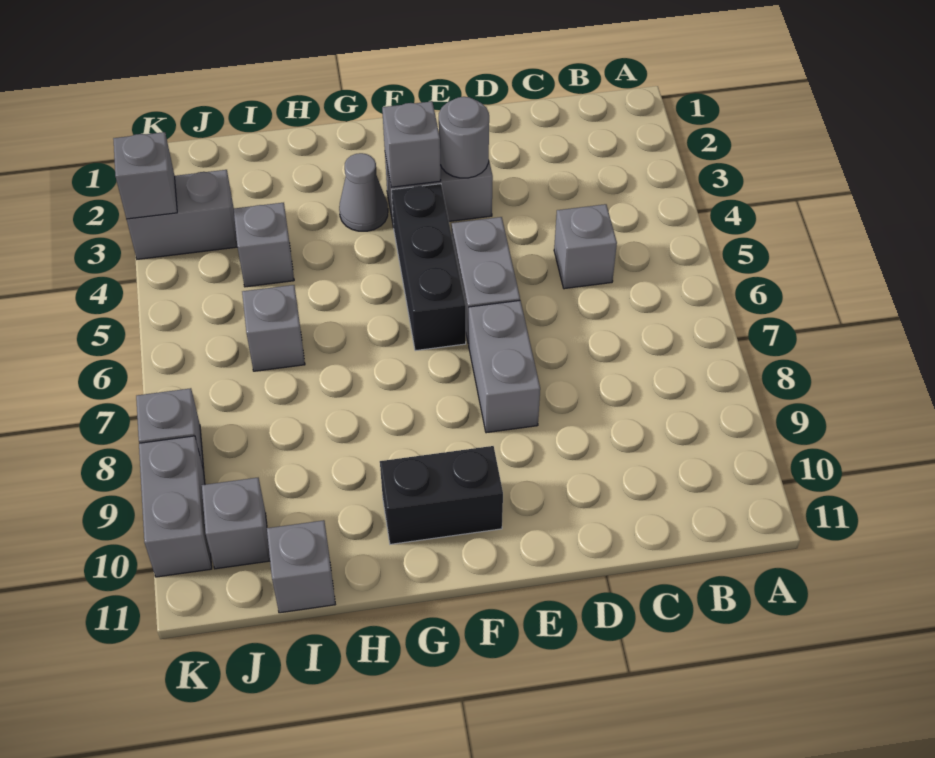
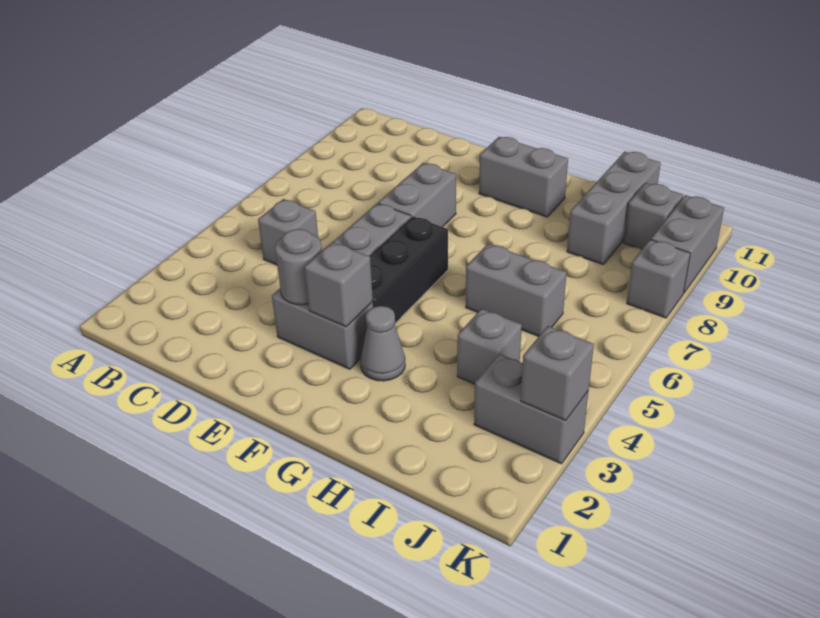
black 1x2 brick [380,446,503,544] -> grey 1x2 brick [479,137,568,217]
grey 1x1 brick [242,285,305,371] -> grey 1x2 brick [466,244,567,337]
grey 1x1 brick [267,520,335,613] -> grey 1x3 brick [567,152,661,265]

